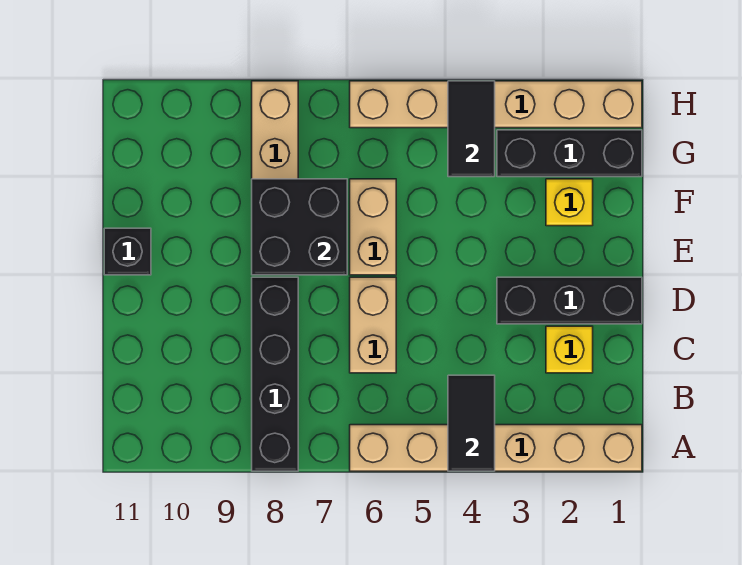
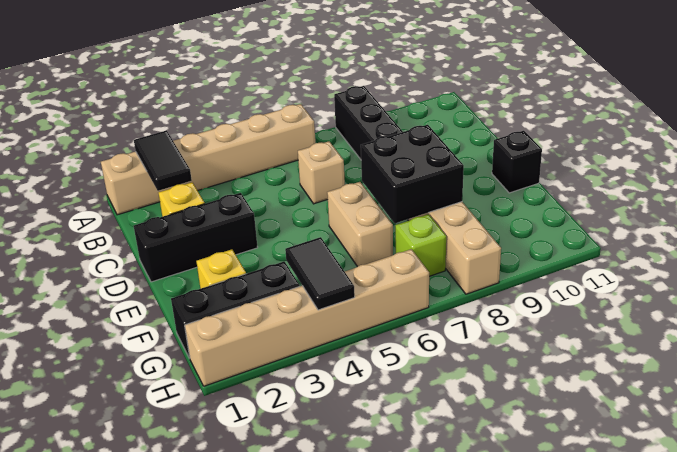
black 1x2 tile [448,375,495,471] -> black 1x2 tile moved to [134,131,192,191]
tan 1x2 brick [350,277,396,373] -> tan 1x1 brick [298,141,345,204]
none -> lime 1x1 brick [395,214,446,276]

